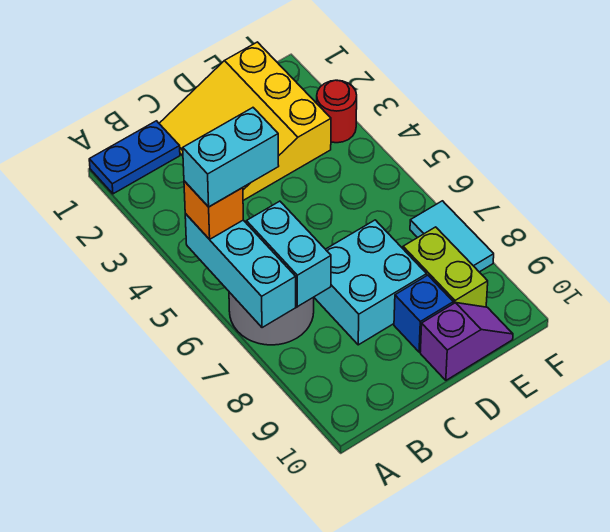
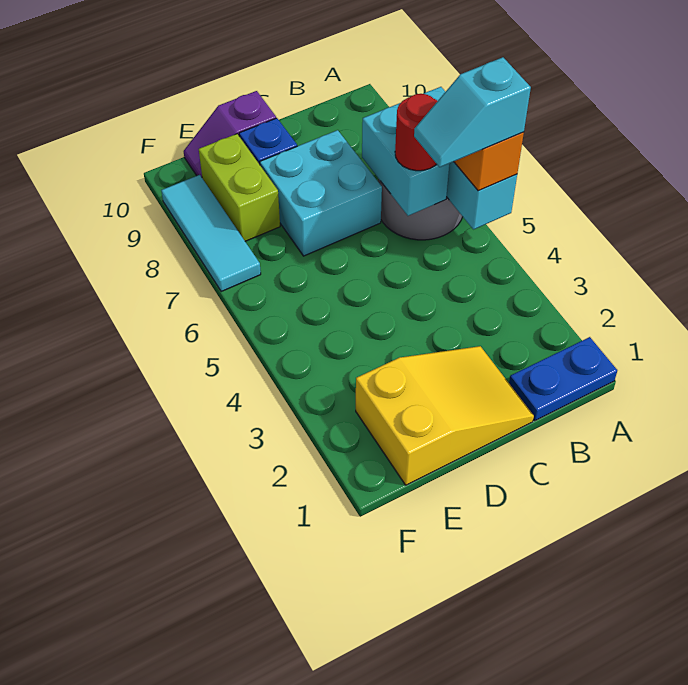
cyan 1x2 brick [183,108,279,207] -> cyan 1x2 slope [414,57,531,167]
yellow 3x3 slope [159,42,331,200] -> yellow 2x3 slope [356,346,534,485]
red 1x1 round brick [317,80,357,143] -> red 1x1 round brick moved to [395,94,437,171]
cyan 1x2 tile [410,201,494,272] -> cyan 1x3 tile [161,175,261,292]

